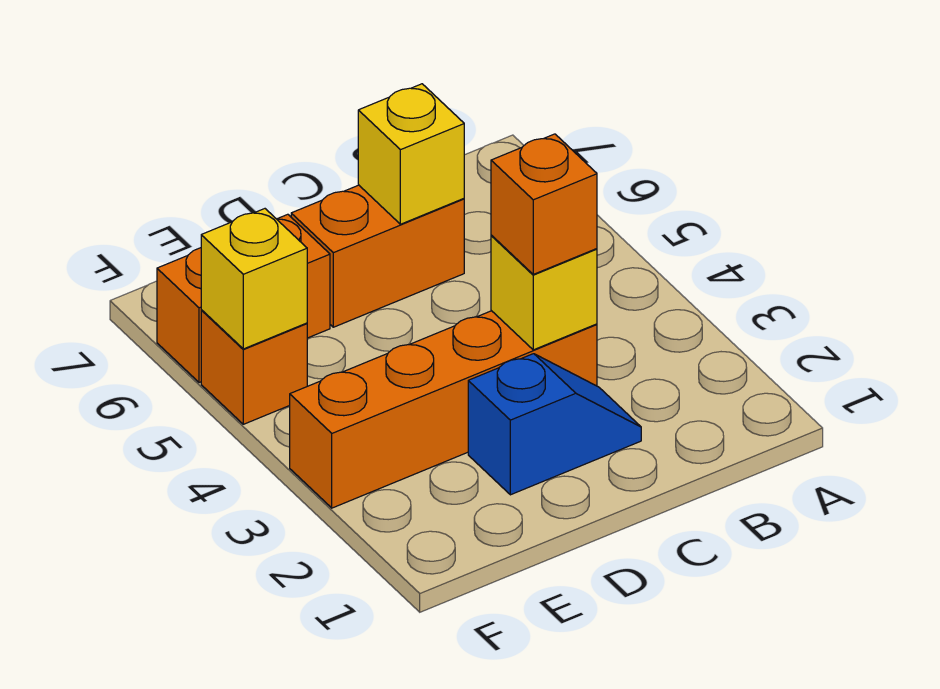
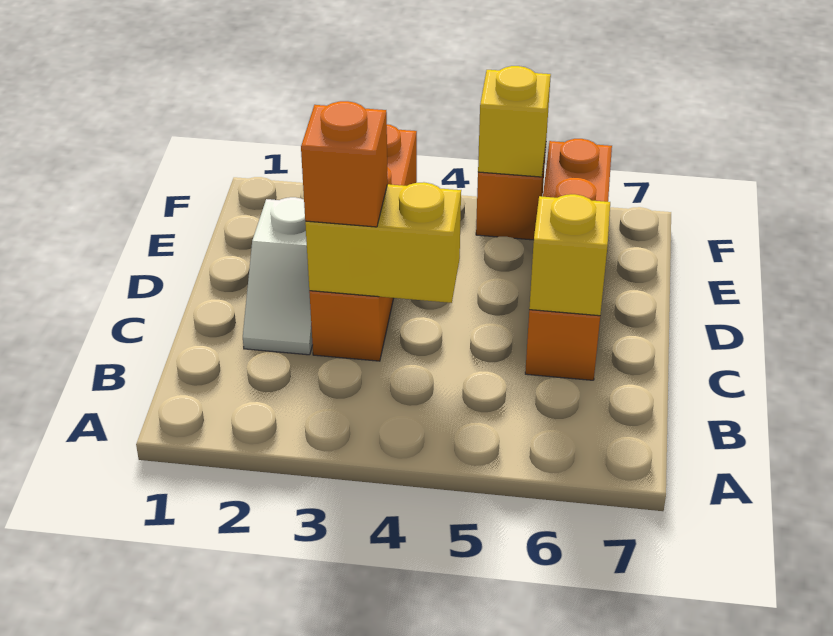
blue 1x2 slope [468,354,641,495] -> white 1x2 slope [243,197,313,355]
yellow 1x1 brick [491,235,597,350] -> yellow 1x2 brick [305,182,461,303]

